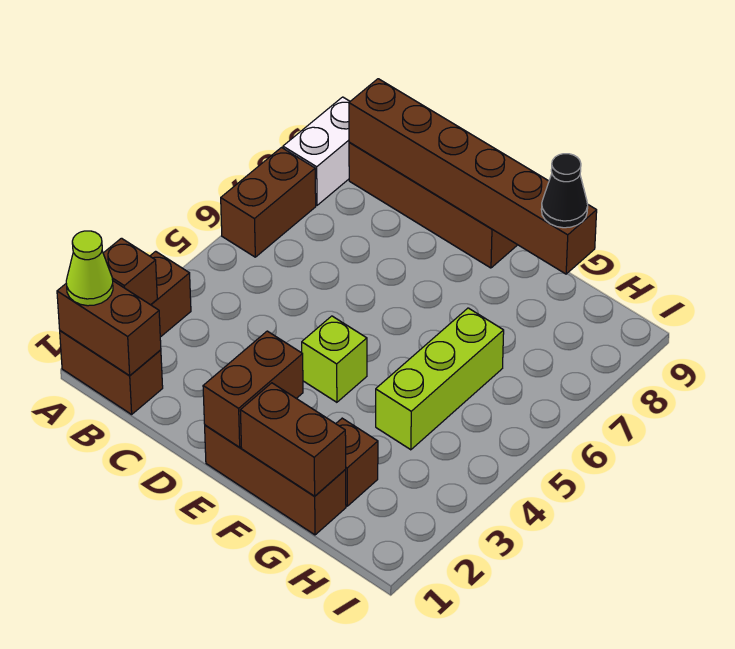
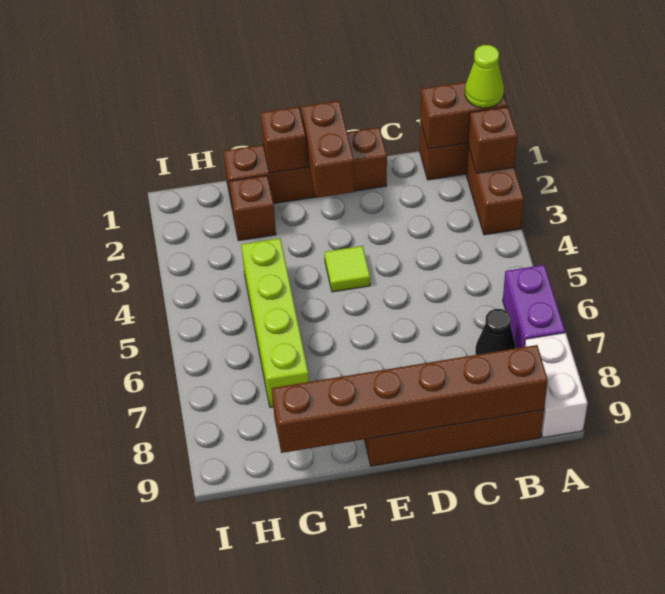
brown 1x2 brick [221,148,316,257] -> purple 1x2 brick [503,265,565,348]
brown 1x3 brick [205,425,346,535] -> brown 1x4 brick [224,127,387,205]
lime 1x1 brick [302,316,367,402] -> lime 1x1 tile [325,246,370,292]
brown 1x2 brick [240,383,346,496] -> brown 1x1 brick [261,107,307,173]
lime 1x3 brick [376,308,504,450] -> lime 1x4 brick [241,238,309,407]
black 1x1 cone [541,154,588,228] -> black 1x1 cone moved to [475,309,516,355]

